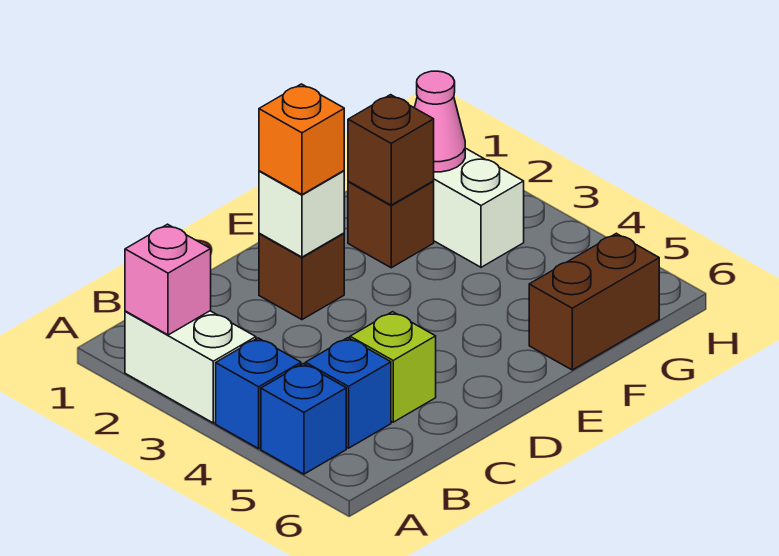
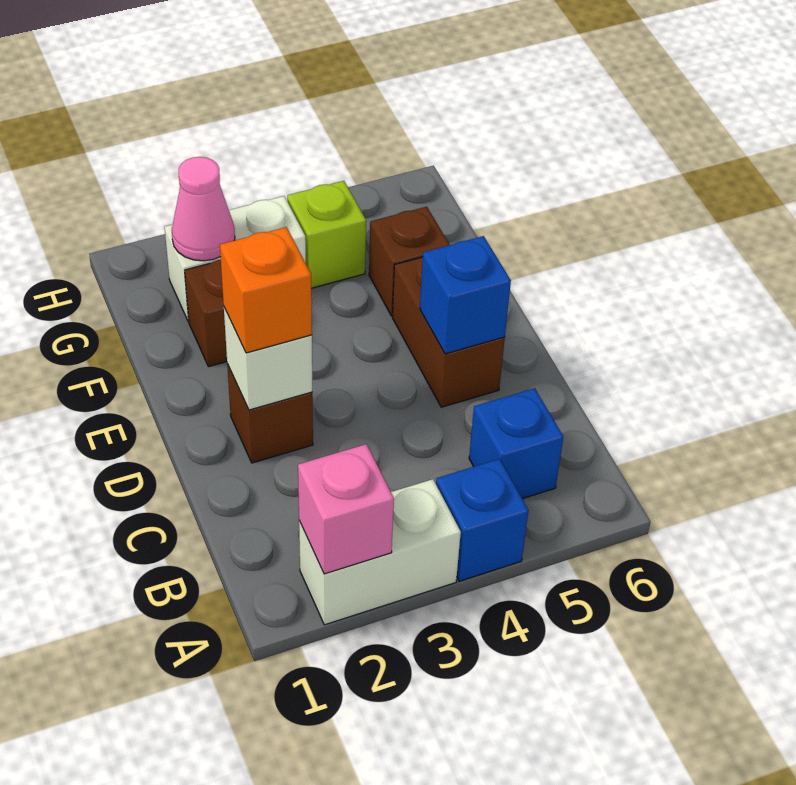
blue 1x1 brick [261,364,346,474] -> blue 1x1 brick moved to [420,236,511,354]
lime 1x1 brick [350,312,436,422] -> lime 1x1 brick moved to [287,181,366,288]
brown 1x1 brick [348,95,434,205] -> brown 1x1 brick moved to [369,207,450,316]
brown 1x2 brick [529,233,659,370] -> brown 1x2 brick moved to [392,257,505,407]

